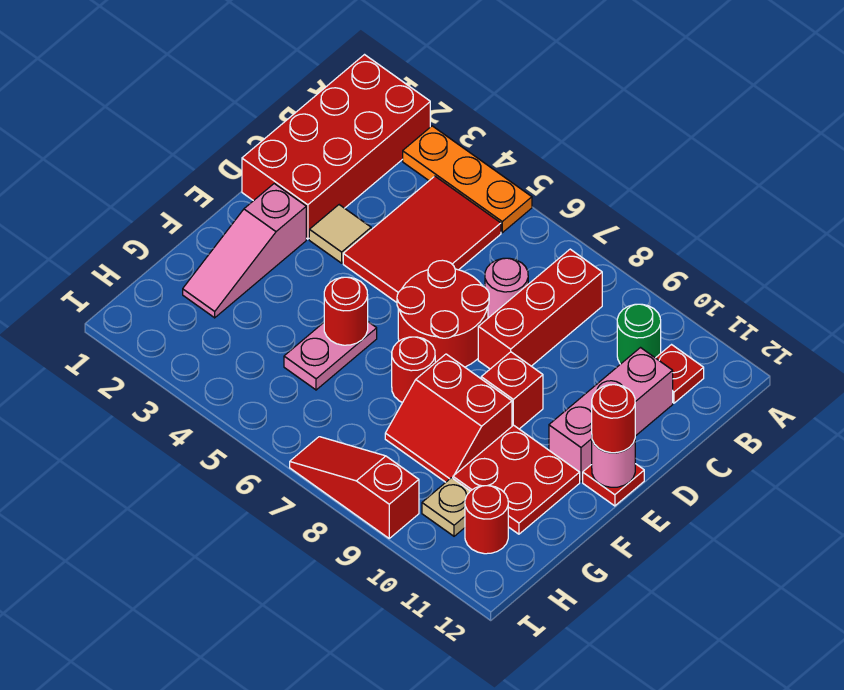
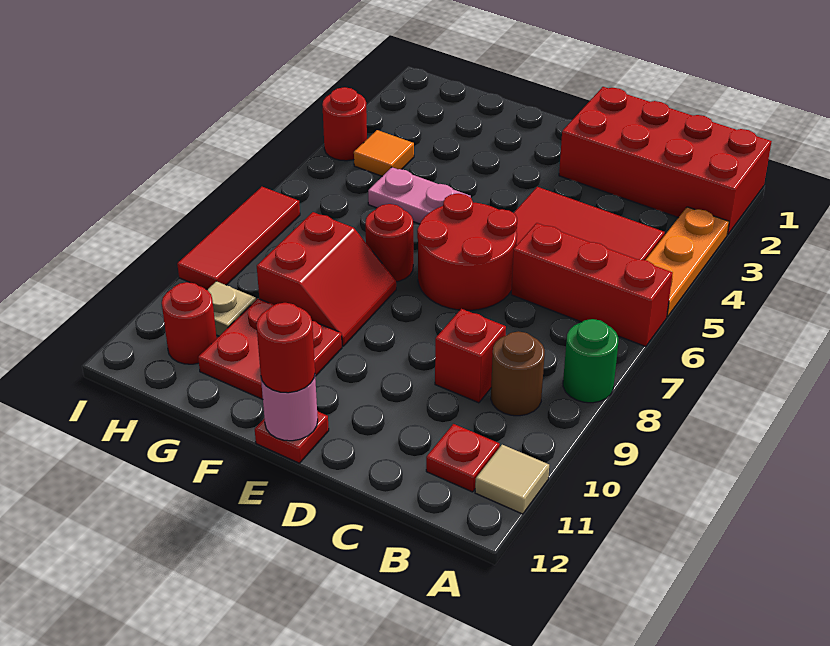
red 1x3 brick [478,249,602,369] -> red 1x3 brick moved to [511,223,673,347]
none -> brown 1x1 round brick [491,331,545,416]
green 1x1 round brick [617,304,661,364] -> green 1x1 round brick moved to [563,319,618,403]
pink 1x1 round brick [485,258,528,318] -> none
pink 1x3 brick [549,348,673,482] -> none
tan 1x1 tile [309,205,371,263] -> tan 1x1 tile moved to [475,445,549,514]
pink 1x3 slope [183,184,306,318] -> none
red 1x1 brick [481,352,543,429] -> red 1x1 brick moved to [435,309,506,403]
red 1x1 round brick [324,277,368,345] -> red 1x1 round brick moved to [322,87,367,161]
red 2x2 slope [385,354,512,482] -> red 2x2 slope turned to [257,212,396,346]
none -> orange 1x1 tile [354,130,414,176]
red 1x3 slope [290,437,419,538] -> red 1x3 tile [177,187,300,290]

